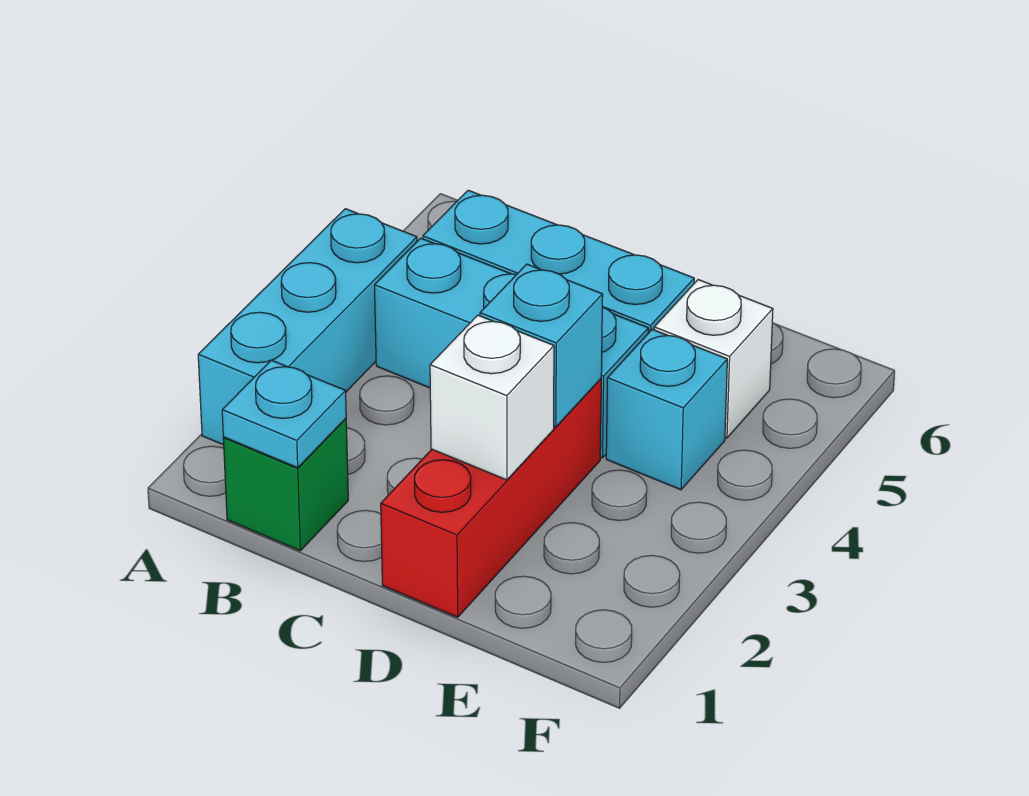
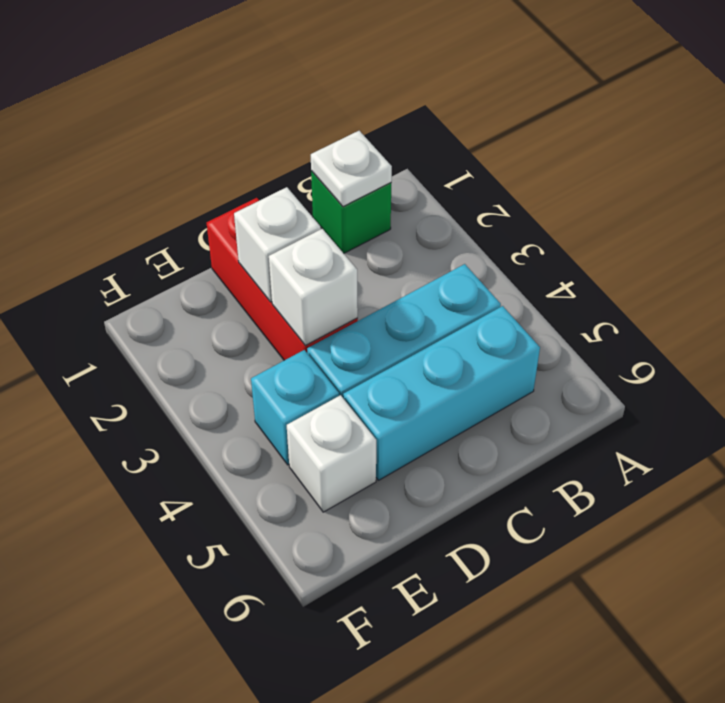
cyan 1x3 brick [198,209,417,445] -> none
cyan 1x1 plate [222,360,346,468] -> white 1x1 plate [311,131,392,207]
cyan 1x1 brick [480,264,603,427] -> white 1x1 brick [269,229,358,345]

